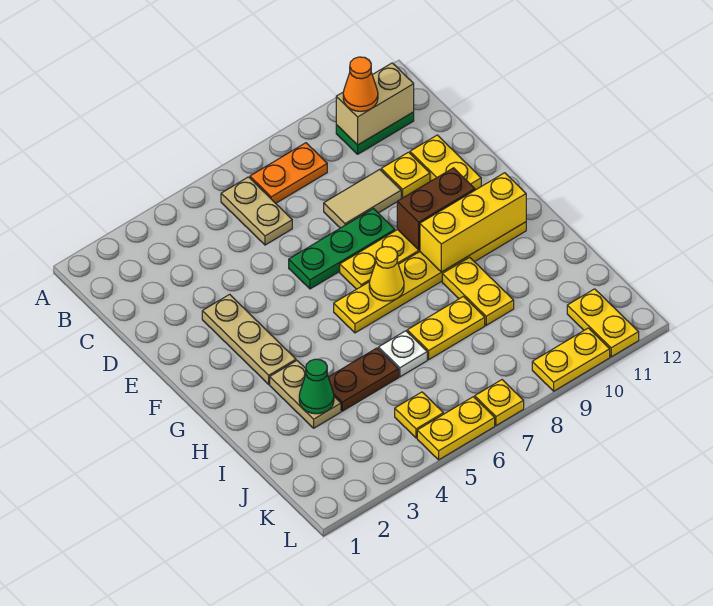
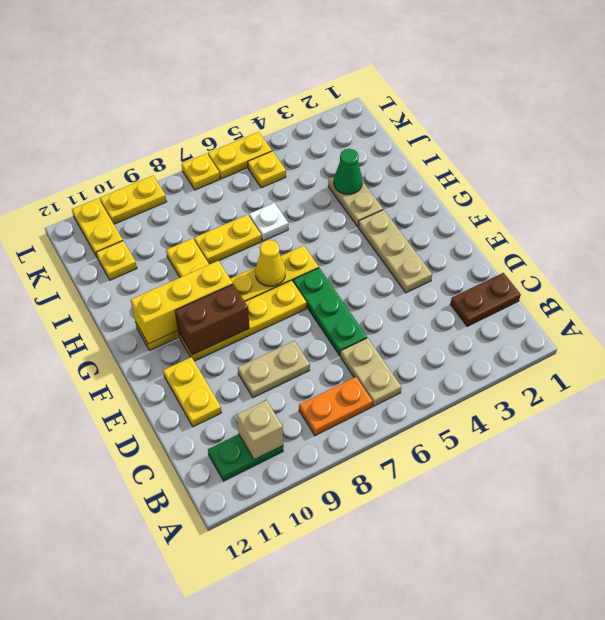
tan 1x2 brick [336,63,414,145] -> tan 1x1 brick [237,400,283,460]
orange 1x1 cone [343,57,378,111] -> none
tan 1x2 tile [324,169,401,228] -> tan 1x2 plate [238,341,310,398]
yellow 1x1 plate [381,152,430,198] -> yellow 1x1 plate moved to [96,241,137,280]
green 1x3 plate [289,209,395,289] -> green 1x3 plate turned to [293,268,367,356]
brown 1x2 plate [328,348,399,411] -> brown 1x2 plate moved to [450,273,521,326]

